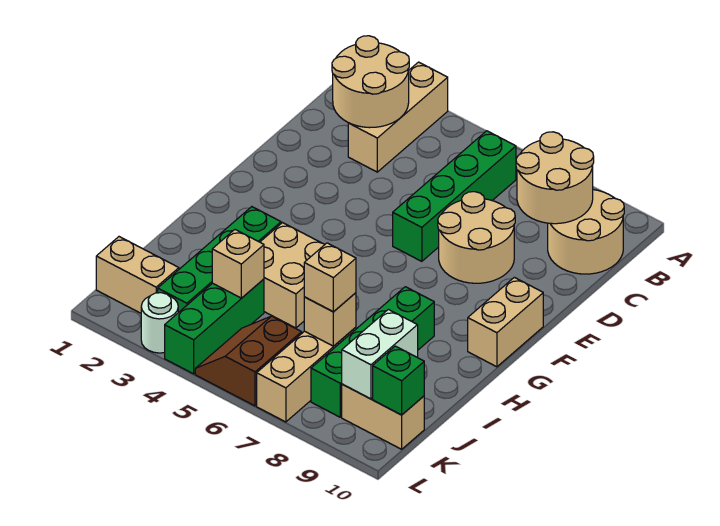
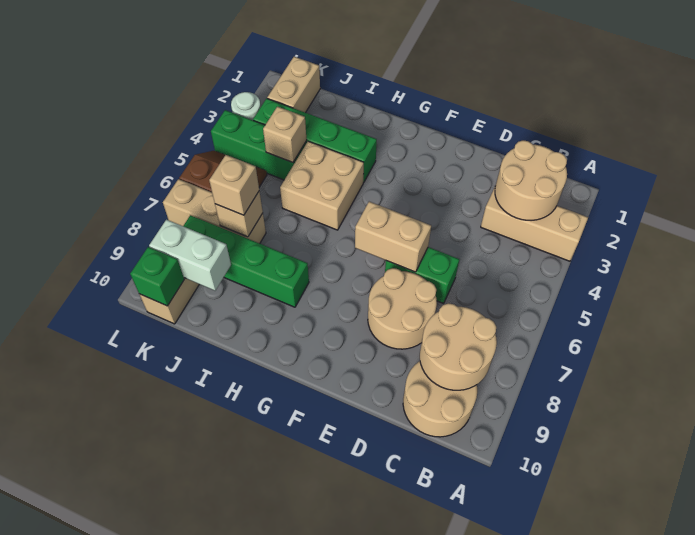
green 1x4 brick [393,131,516,261] -> green 1x2 brick [385,247,459,303]
tan 1x2 brick [468,277,543,367] -> tan 1x2 brick moved to [355,202,431,272]

